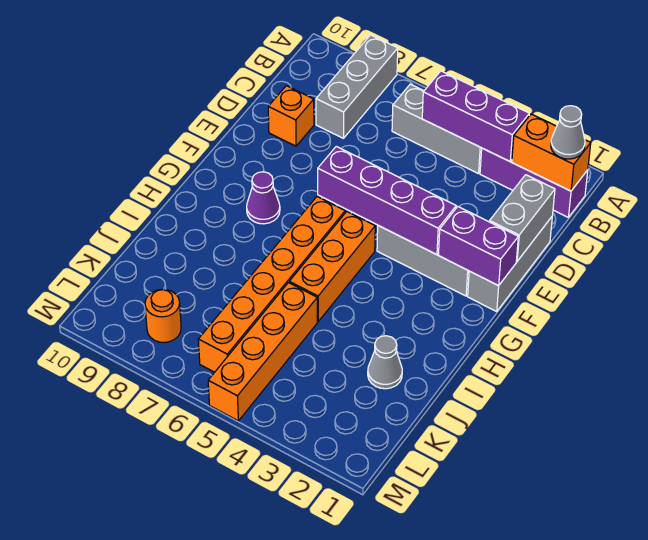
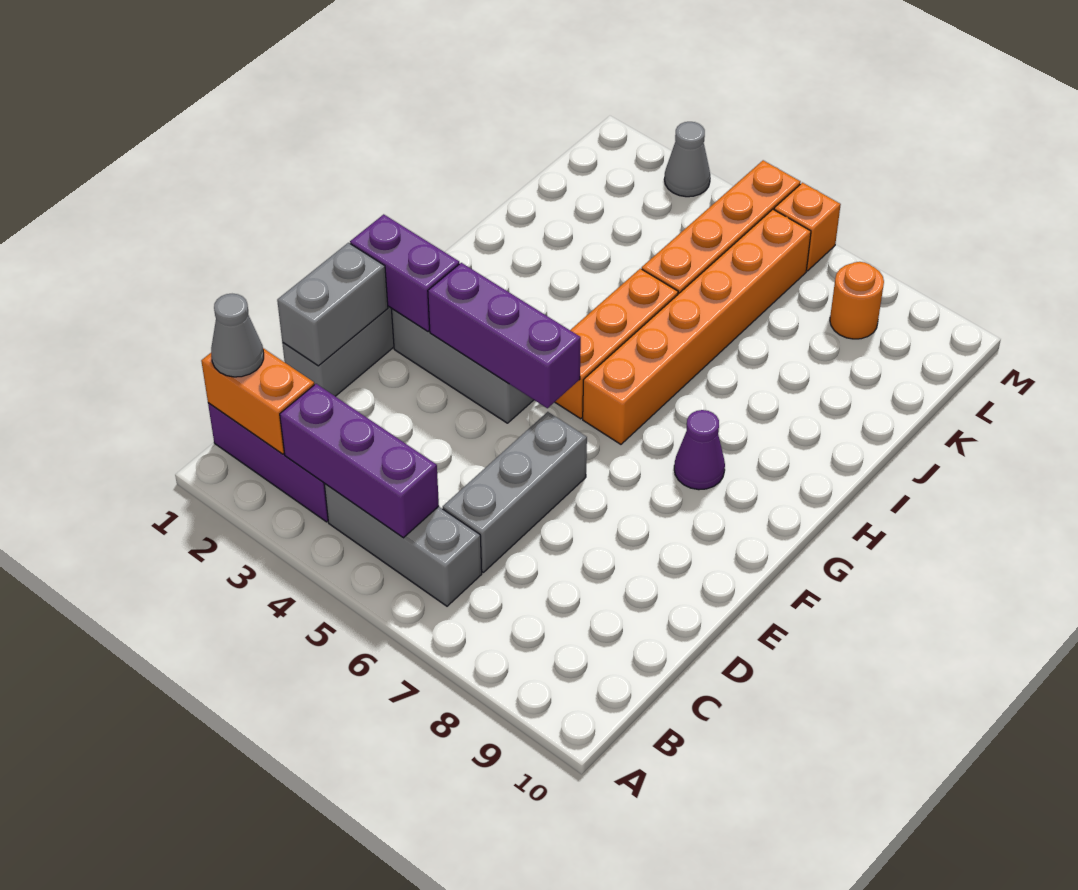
grey 1x3 brick [316,35,398,138] -> grey 1x3 brick moved to [443,412,587,572]
orange 1x1 brick [268,86,314,146] -> orange 1x1 brick moved to [774,183,841,271]
purple 1x4 brick [318,146,456,255] -> purple 1x3 brick [428,263,581,408]
grey 1x1 cone [368,336,402,389] -> grey 1x1 cone moved to [664,122,710,197]

